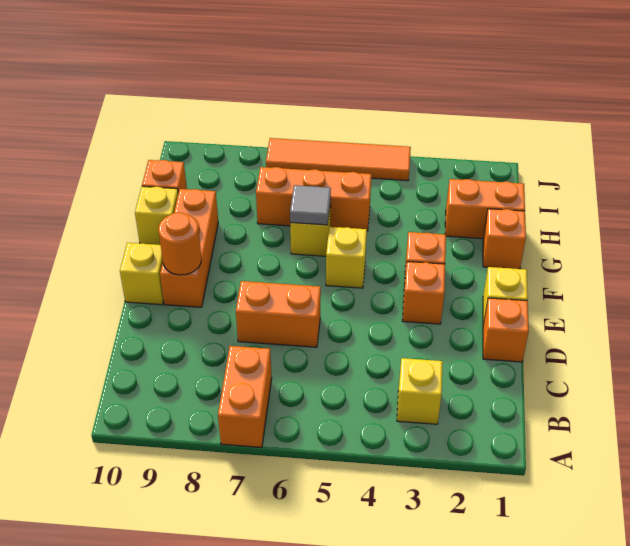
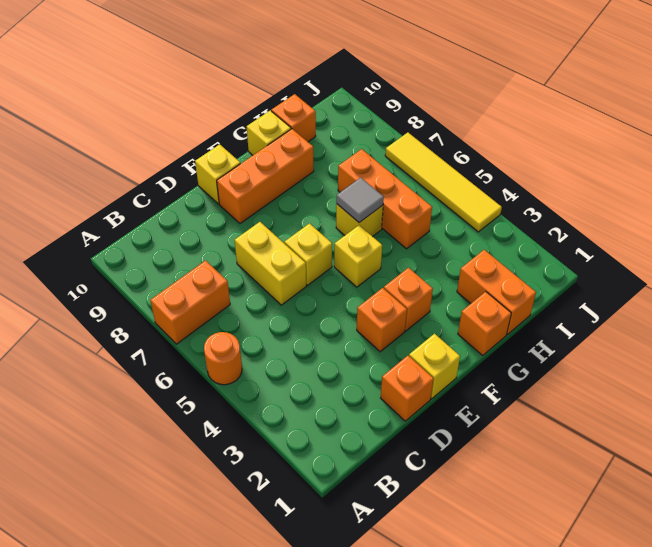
yellow 1x1 brick [397,358,443,424] -> yellow 1x1 brick moved to [284,223,332,285]
orange 1x2 brick [236,281,321,347] -> yellow 1x2 brick [235,222,306,305]
orange 1x1 round brick [159,212,201,275] -> orange 1x1 round brick moved to [204,332,242,385]
orange 1x4 tile [266,138,411,181] -> yellow 1x4 tile [385,133,502,232]

